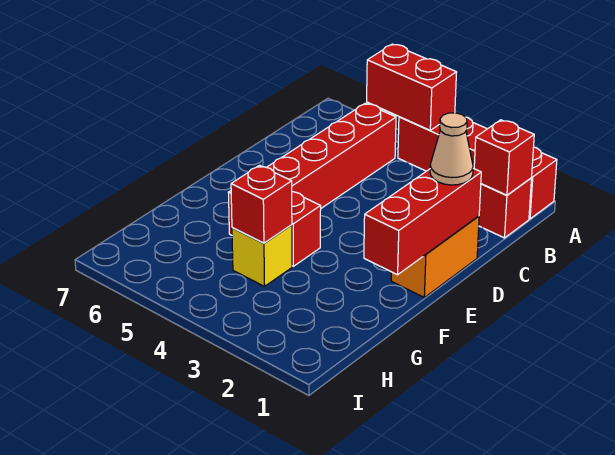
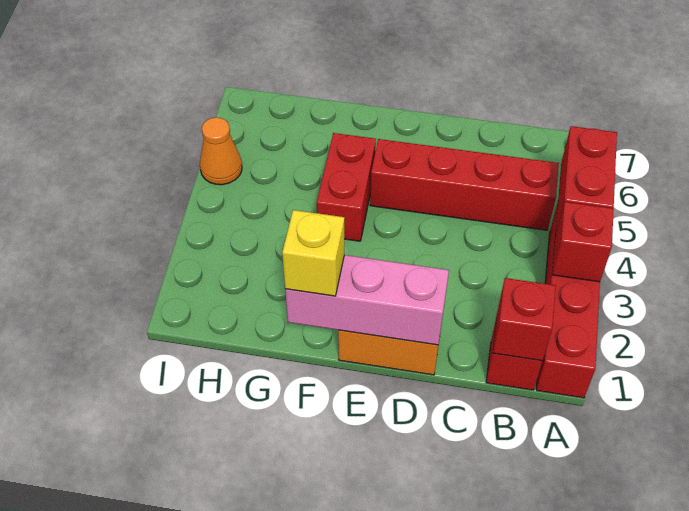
red 1x3 brick [364,168,481,275] -> pink 1x3 brick [285,255,449,345]
tan 1x1 cone [430,113,473,185] -> none
yellow 1x1 brick [232,225,292,286] -> yellow 1x1 brick moved to [282,210,344,296]
red 1x1 brick [231,165,292,243] -> red 1x1 brick moved to [552,202,614,282]
none -> orange 1x1 cone [200,117,242,185]

